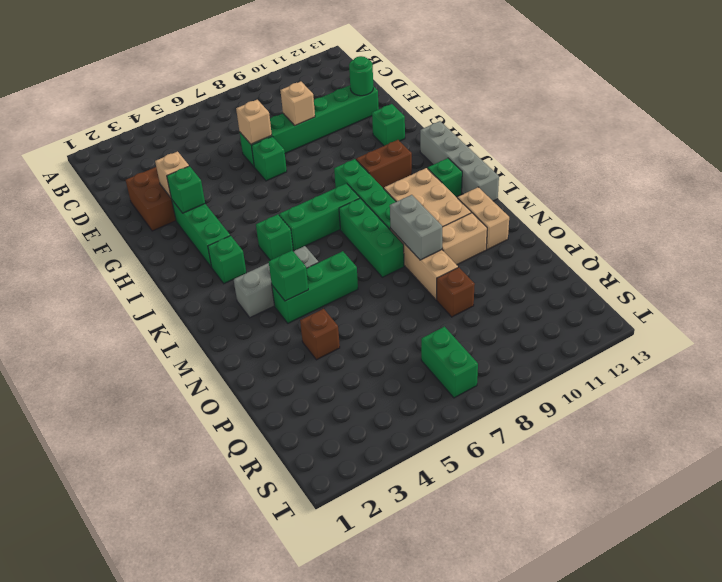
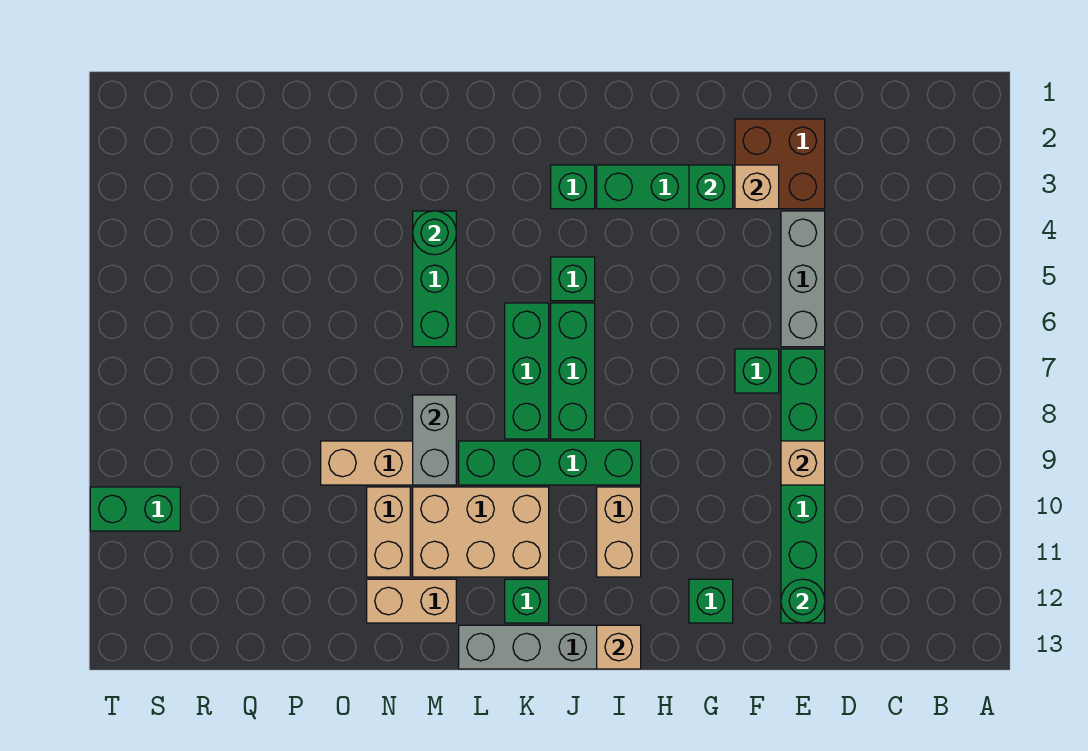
tan 1x1 brick [236,100,272,144] -> tan 1x1 brick moved to [597,625,641,669]
brown 1x2 brick [356,140,412,189] -> tan 1x2 brick [597,487,641,577]
green 1x3 brick [339,198,404,277] -> green 1x3 brick turned to [505,303,549,439]
grey 1x3 brick [234,246,319,318] -> grey 1x3 brick moved to [781,211,825,347]
green 1x1 brick [269,250,308,301] -> green 1x1 round brick [413,211,456,255]
grey 1x2 brick [390,195,442,260] -> grey 1x2 brick turned to [413,395,456,485]
brown 1x1 brick [300,309,340,360] -> none
brown 1x1 brick [437,267,475,317] -> none
green 1x2 brick [421,327,478,398] -> green 1x2 brick moved to [90,487,180,531]

